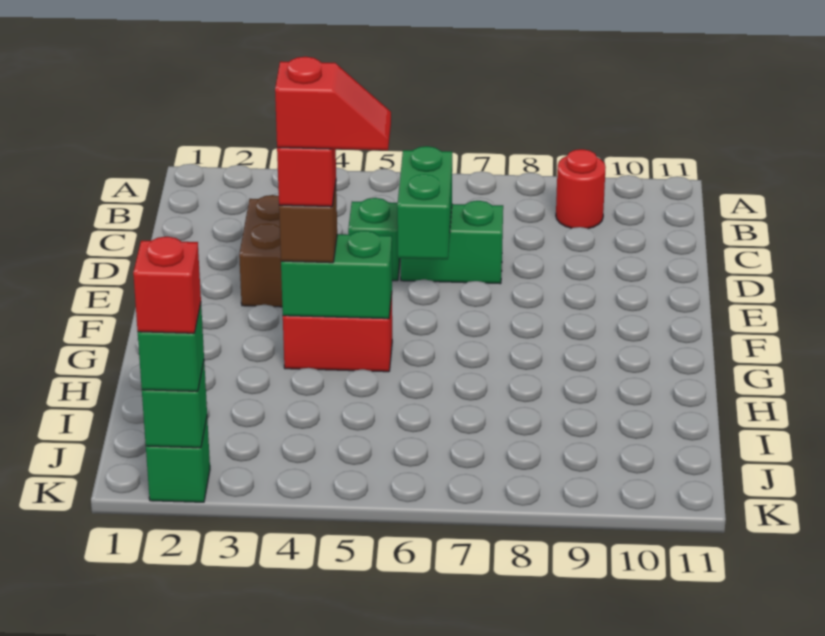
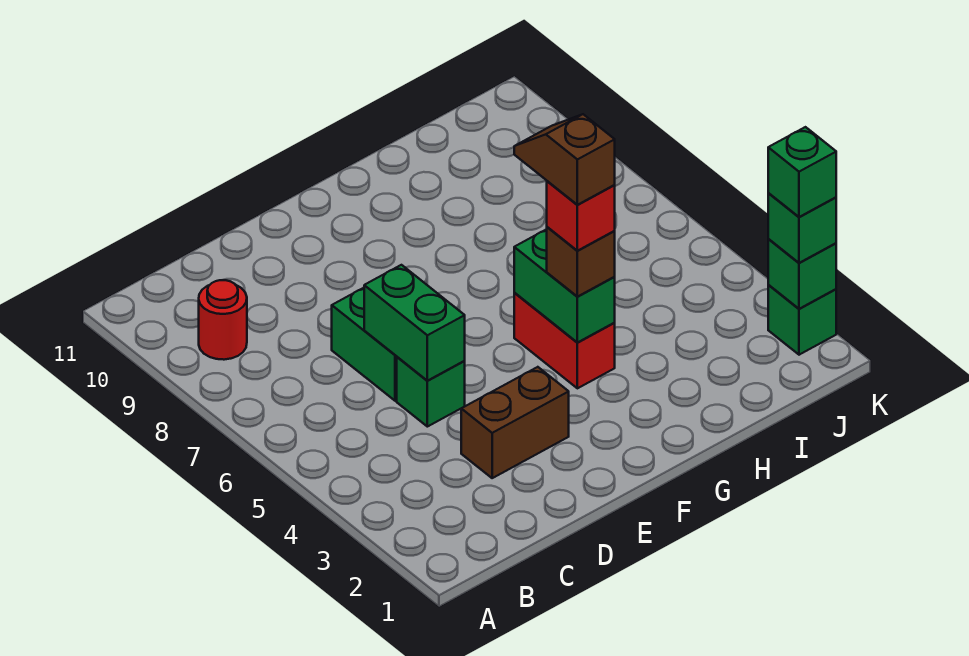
green 1x2 brick [397,146,452,259] -> green 1x2 brick turned to [364,265,465,381]
red 1x2 slope [275,57,391,150] -> brown 1x2 slope [514,114,615,205]
red 1x1 brick [133,236,201,333] -> green 1x1 brick [768,127,836,217]

